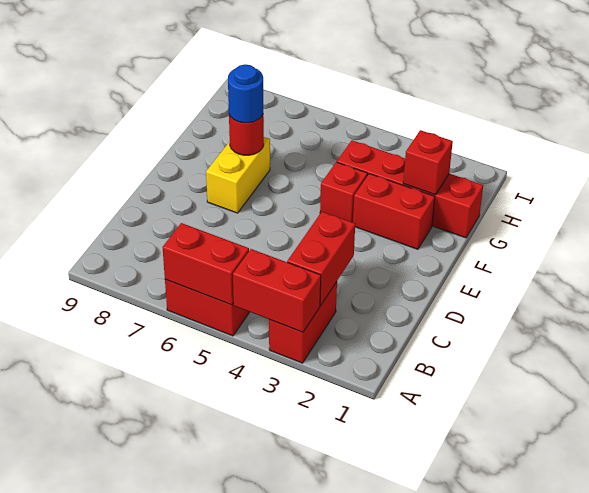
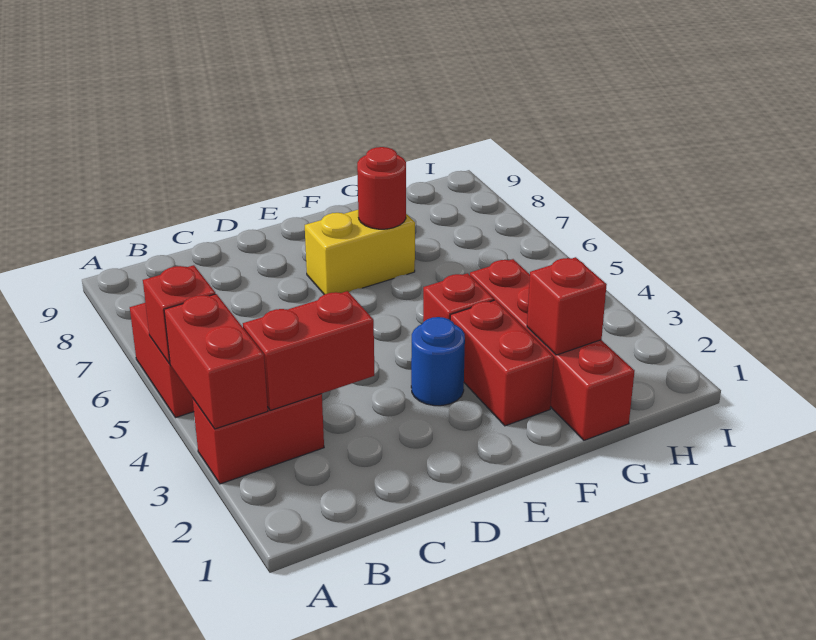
red 1x2 brick [162,223,249,305] -> red 1x1 brick [143,265,215,364]
blue 1x1 round brick [228,64,263,123] -> blue 1x1 round brick moved to [411,317,465,406]

